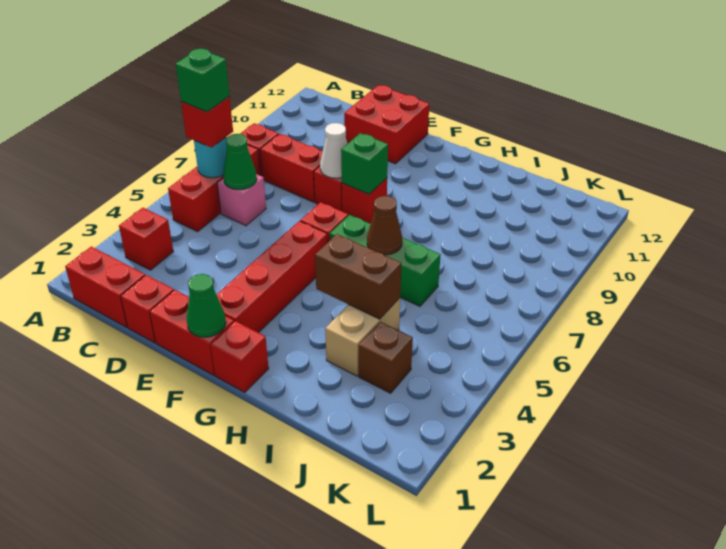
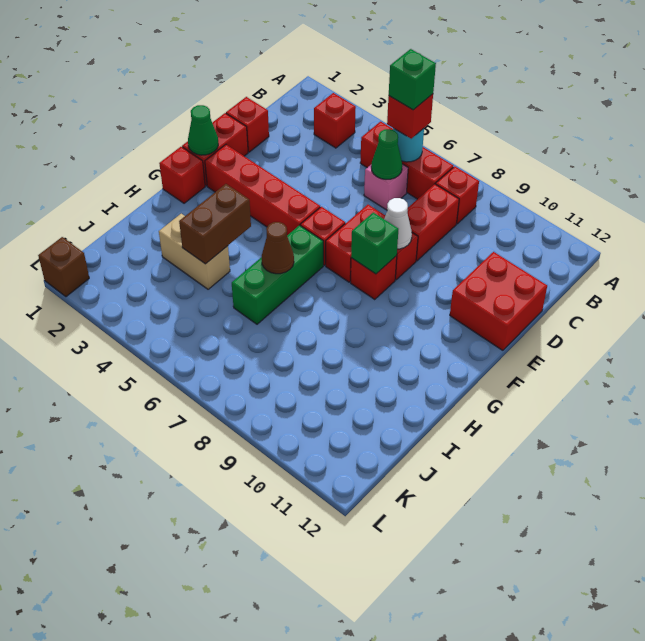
red 1x2 brick [65,247,145,327] -> red 1x2 brick moved to [326,205,386,282]
brown 1x1 brick [359,322,413,393] -> brown 1x1 brick moved to [38,237,89,297]

